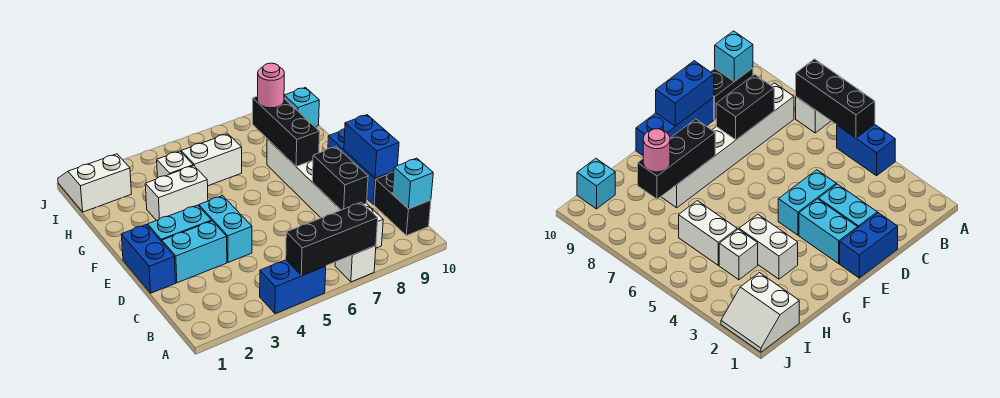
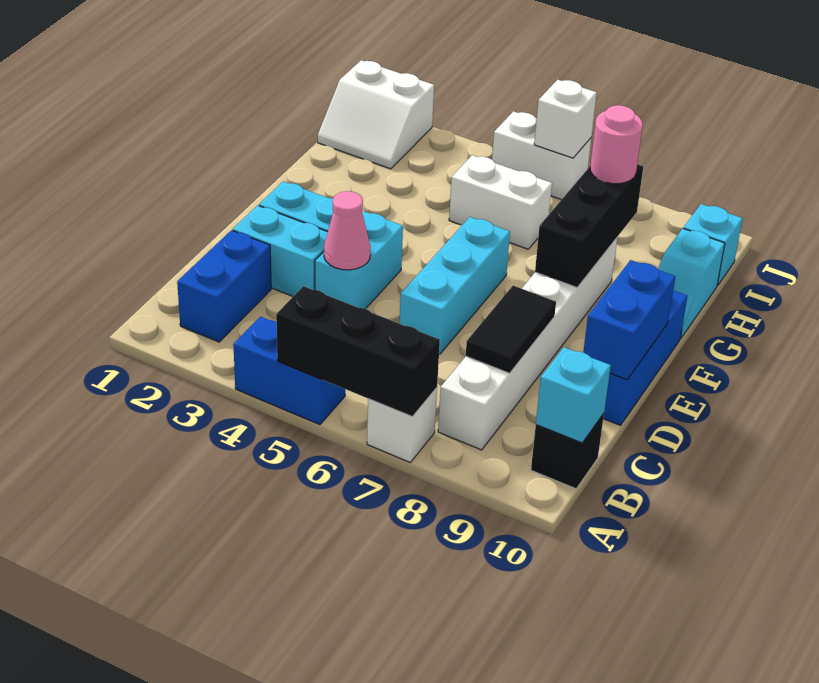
black 1x2 brick [374,172,431,236] -> black 1x1 brick [531,414,604,489]
black 1x2 brick [312,147,368,210] -> black 1x2 tile [466,286,556,373]
blue 1x2 brick [121,225,176,293] -> blue 1x2 brick moved to [177,230,271,342]
none -> pink 1x1 cone [324,191,371,270]
none -> cyan 1x3 brick [400,217,510,354]
white 1x2 brick [145,166,208,221] -> white 1x2 brick moved to [492,111,591,200]
none -> cyan 1x2 slope [658,229,725,339]
white 1x1 brick [157,151,193,177] -> white 1x1 brick moved to [534,80,597,158]
white 2x2 slope [58,154,131,212] -> white 2x2 slope turned to [318,60,434,169]

